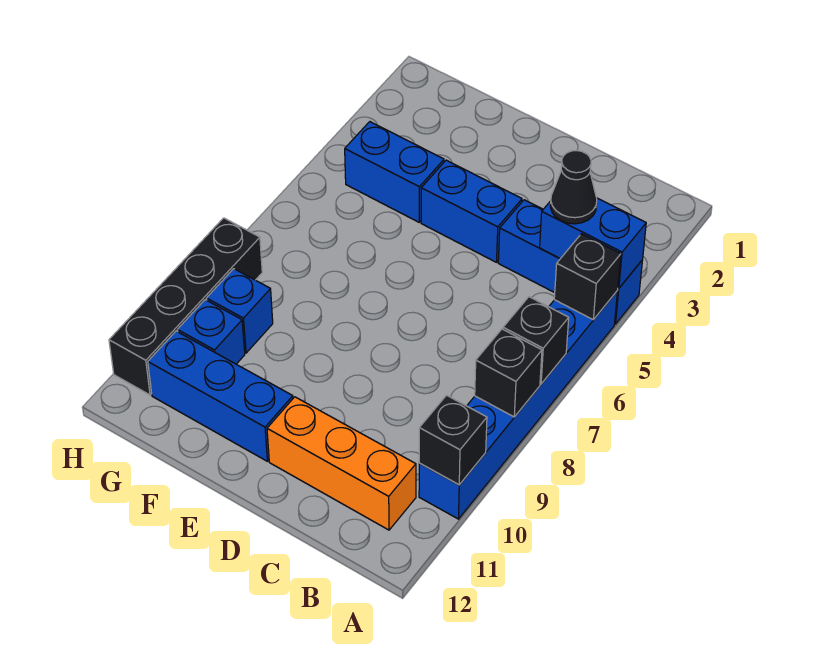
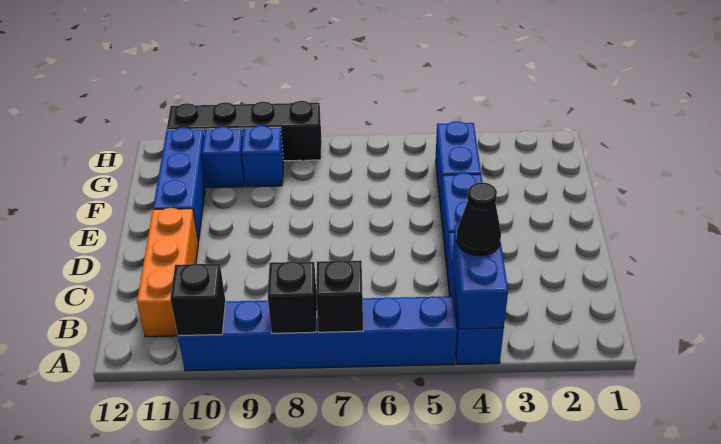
black 1x1 brick [554,234,621,320] -> none

